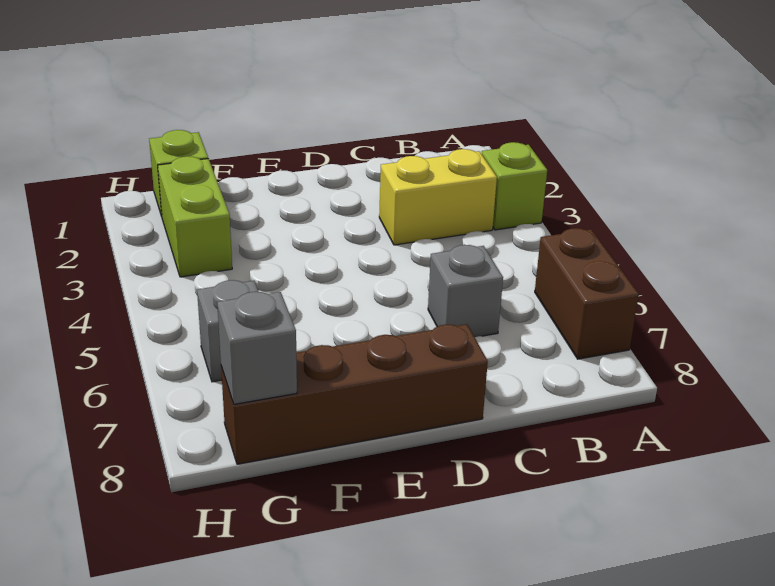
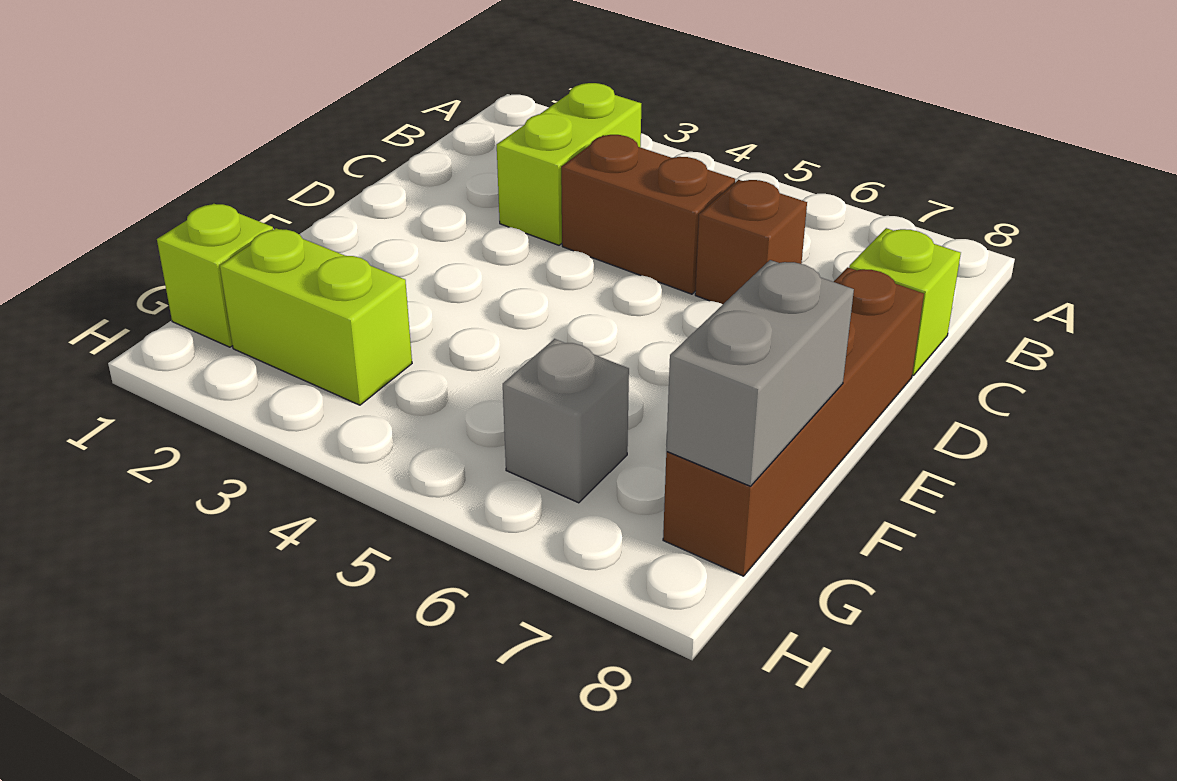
lime 1x1 brick [482,142,547,230] -> lime 1x1 brick moved to [849,228,961,376]
brown 1x2 brick [535,228,639,359] -> brown 1x2 brick moved to [561,135,735,294]
yellow 1x2 brick [379,149,497,245] -> lime 1x2 brick [497,83,641,245]
grey 1x1 brick [428,245,503,337] -> brown 1x1 brick [695,180,807,304]
grey 1x1 brick [217,292,297,404] -> grey 1x2 brick [666,260,854,486]

